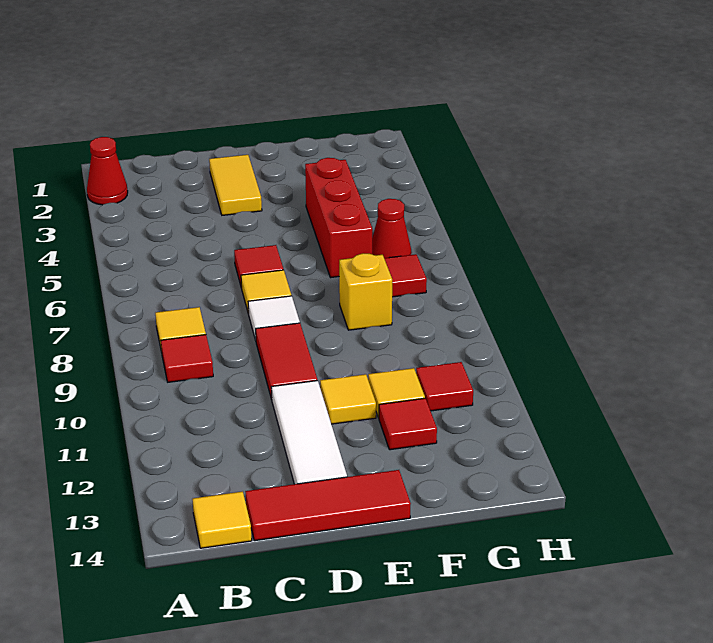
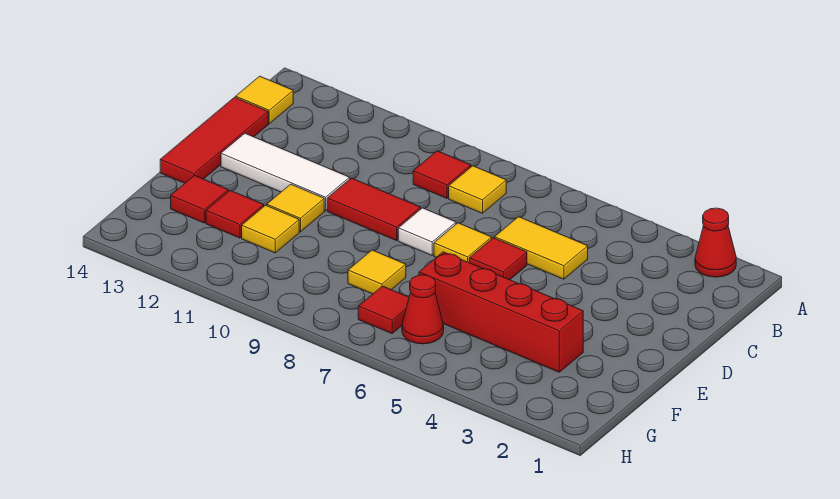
yellow 1x2 tile [209,155,262,215] -> yellow 1x2 tile moved to [495,217,588,279]
red 1x3 brick [305,158,372,278] -> red 1x4 brick [419,252,583,372]
yellow 1x1 brick [339,253,392,330] -> yellow 1x1 tile [348,250,406,294]
red 1x1 tile [416,362,473,411] -> red 1x1 tile moved to [171,175,228,223]

